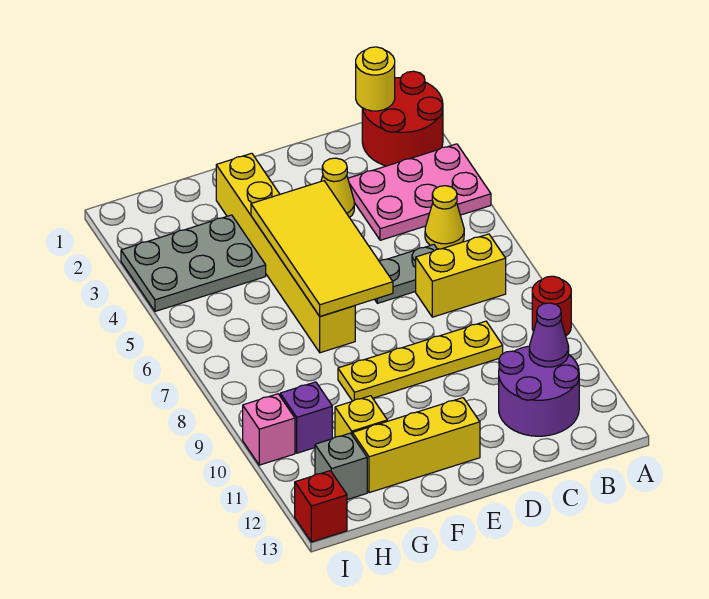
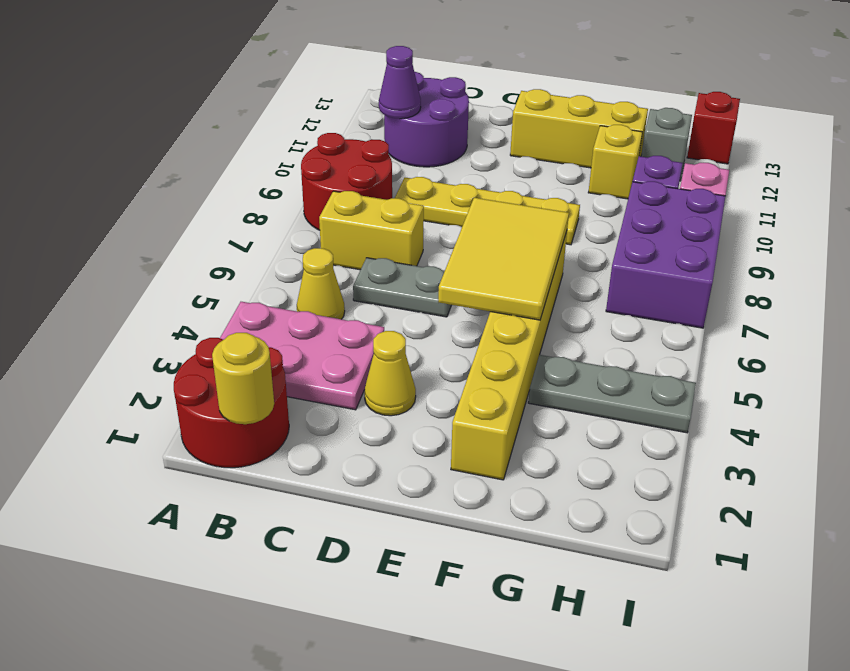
red 1x1 round brick [532,276,571,336] -> red 2x2 round brick [301,133,392,230]
yellow 2x4 tile [251,181,393,316] -> yellow 2x3 tile [438,198,569,320]
grey 2x3 plate [121,215,266,311] -> grey 1x3 plate [528,355,696,433]
none -> purple 2x3 brick [606,181,725,328]

